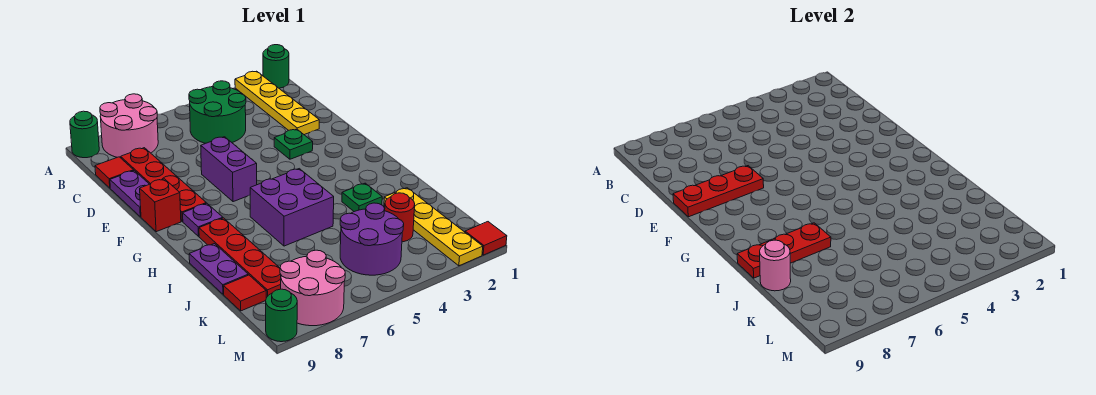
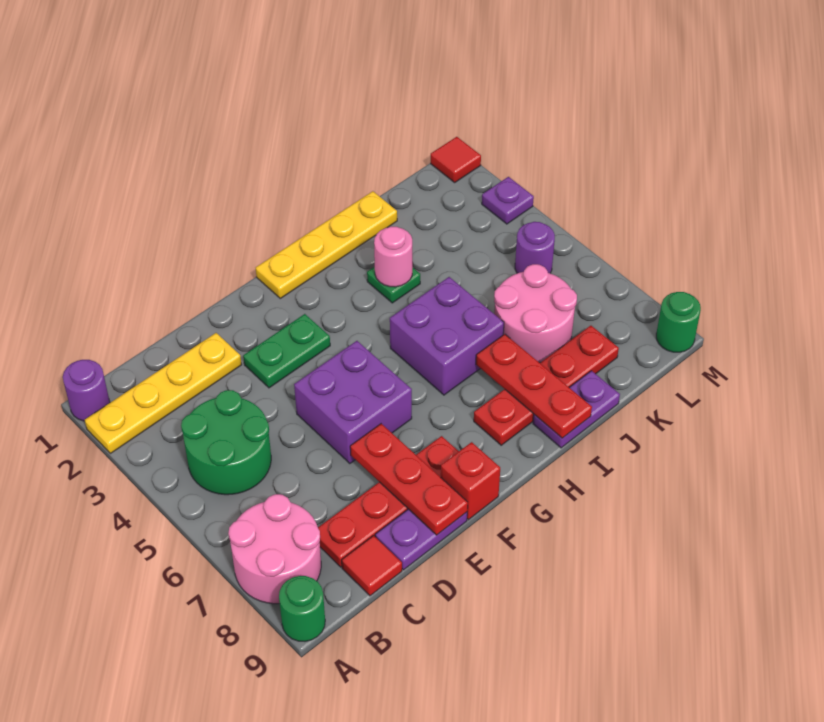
green 1x1 round brick [263,45,289,88] -> purple 1x1 round brick [63,360,110,421]
green 1x1 plate [274,129,313,159] -> green 1x2 plate [243,314,330,388]
purple 1x2 brick [201,137,257,202] -> purple 2x2 brick [294,341,412,464]
purple 1x1 plate [183,203,223,236] -> purple 1x1 plate moved to [482,177,534,224]
yellow 1x4 plate [384,188,483,266] -> yellow 1x4 plate moved to [256,191,397,298]
pink 1x1 round brick [760,240,791,291] -> pink 1x1 round brick moved to [374,227,412,287]
red 1x1 round brick [384,193,415,242] -> none
purple 2x2 round brick [340,203,404,275] -> purple 1x1 round brick [515,222,555,273]
red 1x1 tile [224,275,266,311] -> none
pink 2x2 round brick [280,250,345,326] -> pink 2x2 round brick moved to [494,264,577,362]

